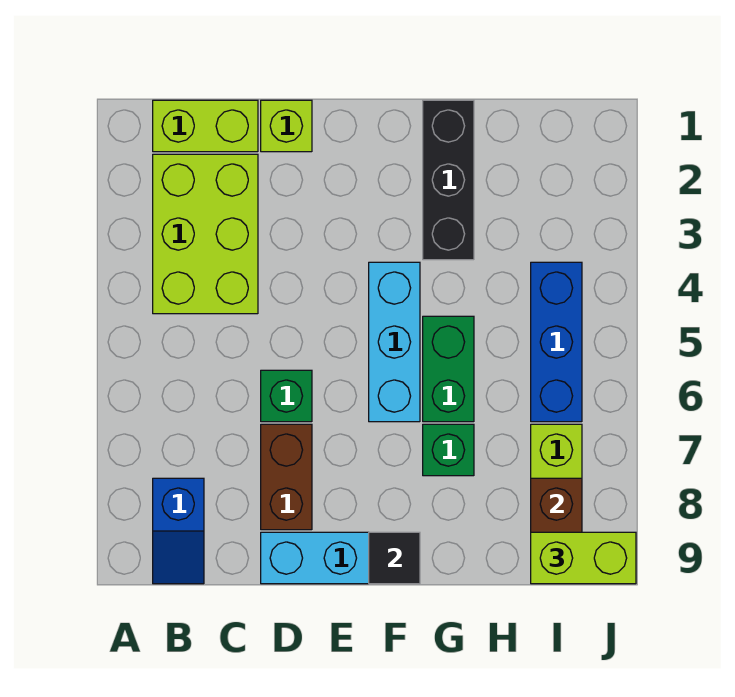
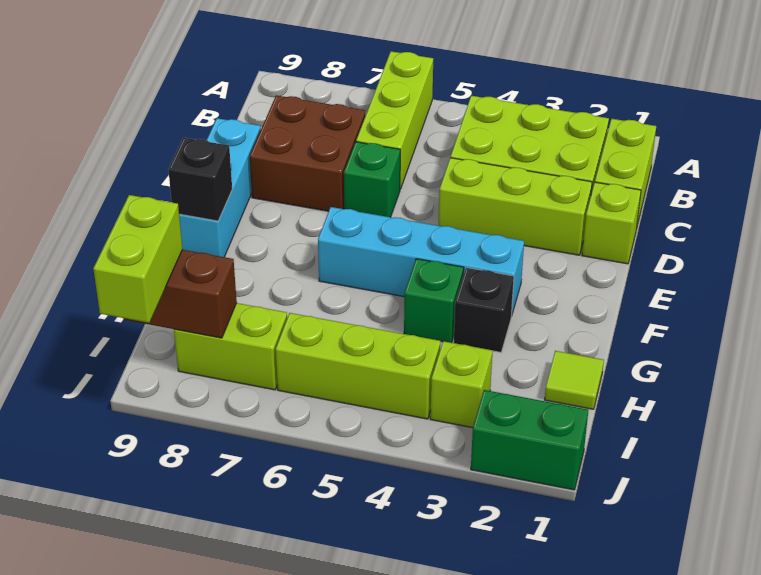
none -> lime 1x3 brick [356,51,433,189]
blue 1x2 slope [153,478,204,584] -> none
none -> lime 1x3 brick [439,158,592,255]
brown 1x2 brick [261,424,312,530] -> brown 2x2 brick [250,95,365,211]
cyan 1x3 brick [369,262,420,422] -> cyan 1x4 brick [318,207,524,316]
black 1x1 tile [369,532,420,584] -> black 1x1 brick [168,138,232,221]
black 1x3 brick [423,100,474,260] -> black 1x1 brick [454,268,514,352]
green 1x2 brick [423,316,474,422] -> green 1x2 brick moved to [471,390,588,490]
green 1x1 brick [423,424,474,476] -> green 1x1 brick moved to [404,259,464,343]
none -> lime 1x1 tile [545,351,604,409]
none -> lime 1x1 brick [430,341,493,428]
blue 1x3 brick [531,262,582,422] -> lime 1x3 brick [276,313,440,419]

